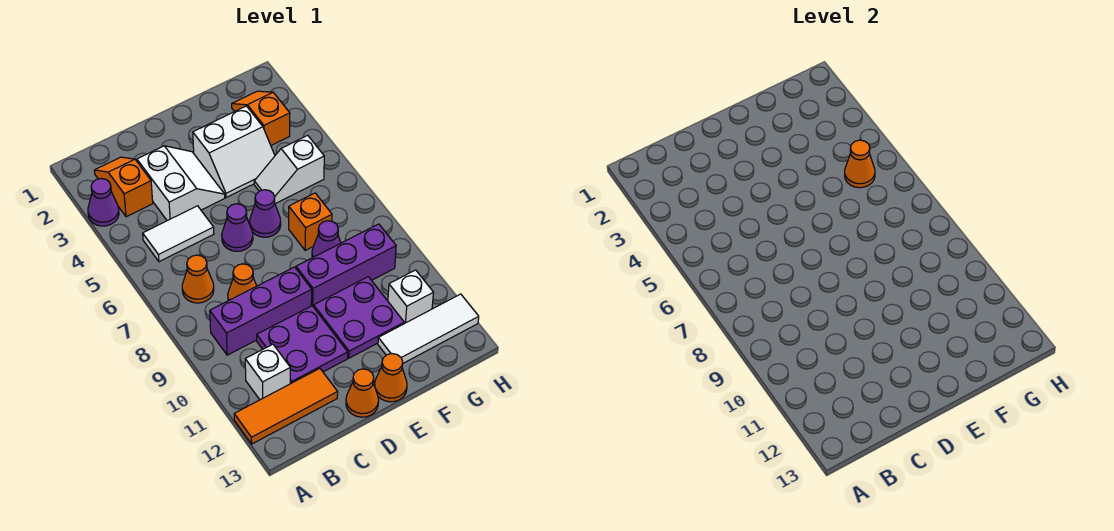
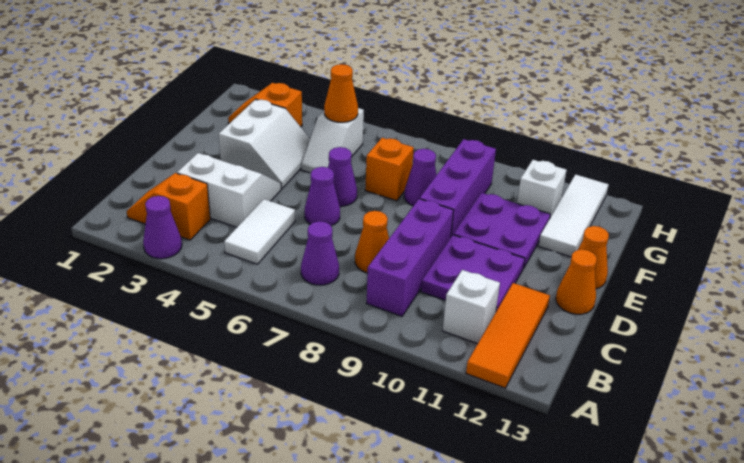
orange 1x1 cone [182,255,214,303] -> purple 1x1 cone [301,221,339,285]

